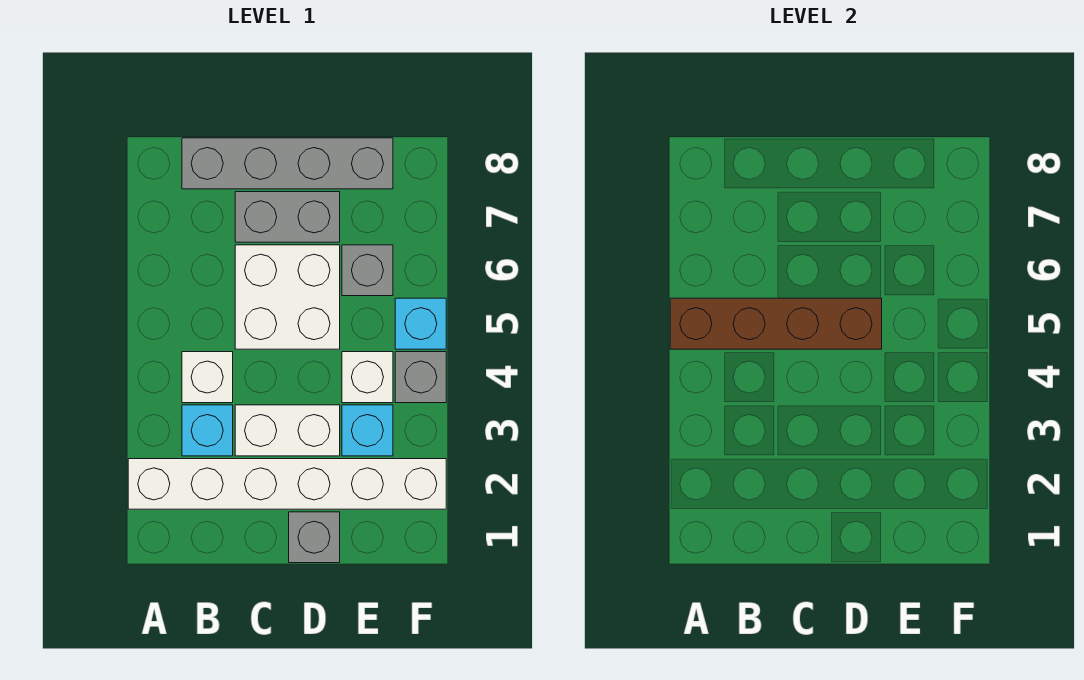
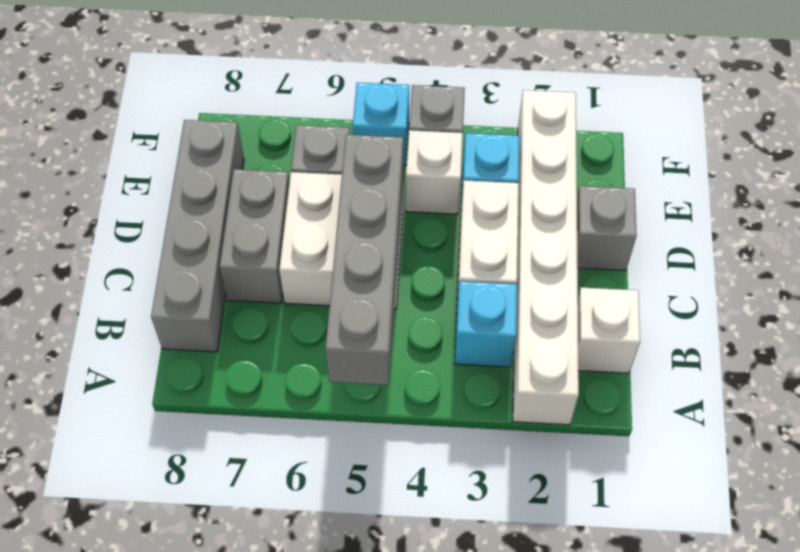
brown 1x4 brick [670,298,882,349] -> grey 1x4 brick [326,135,403,385]
white 1x1 brick [182,352,233,403] -> white 1x1 brick moved to [578,287,640,373]

